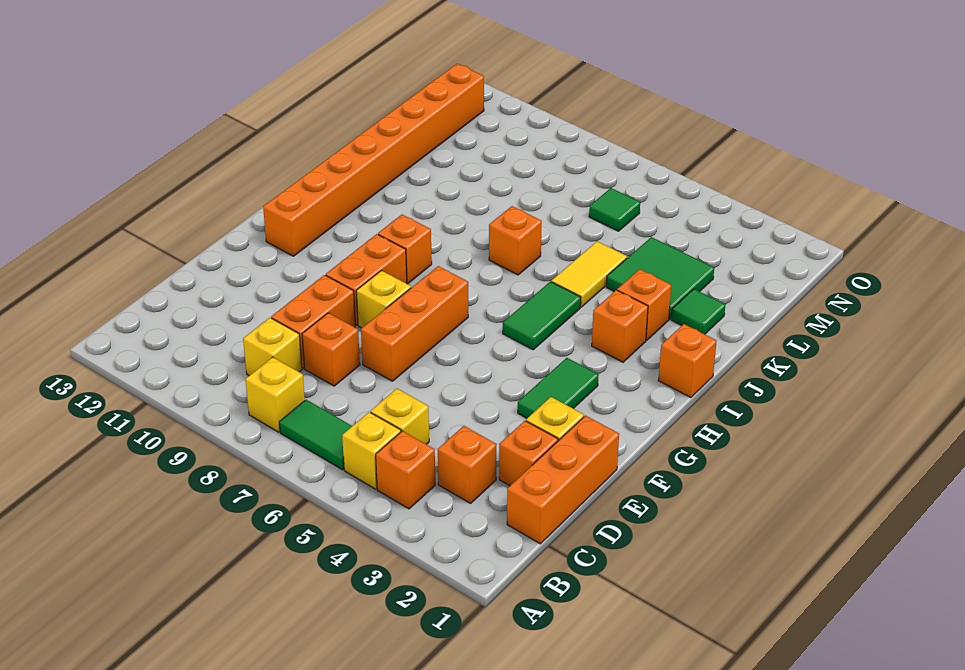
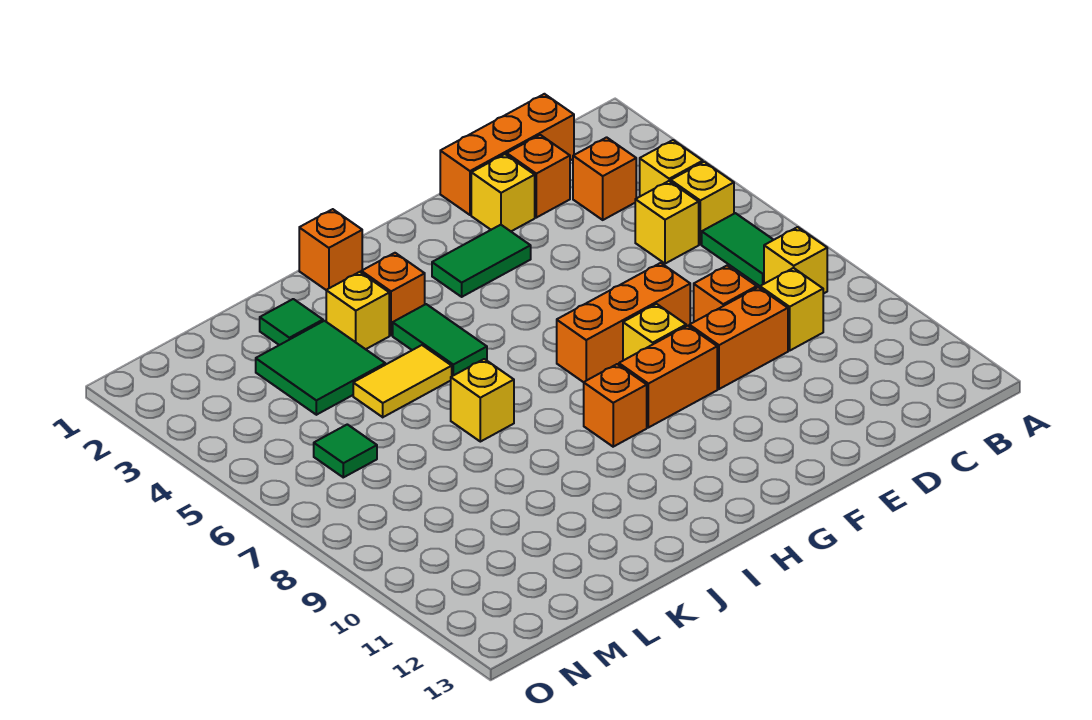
orange 1x1 brick [376,431,435,509] -> yellow 1x1 brick [640,140,703,196]
orange 1x8 brick [263,64,484,256] -> none
green 1x2 tile [503,281,581,350] -> green 1x2 tile turned to [393,304,487,376]
orange 1x1 brick [617,269,671,340] -> yellow 1x1 brick [326,272,389,349]
orange 1x1 brick [489,206,542,275] -> yellow 1x1 brick [451,359,514,442]

